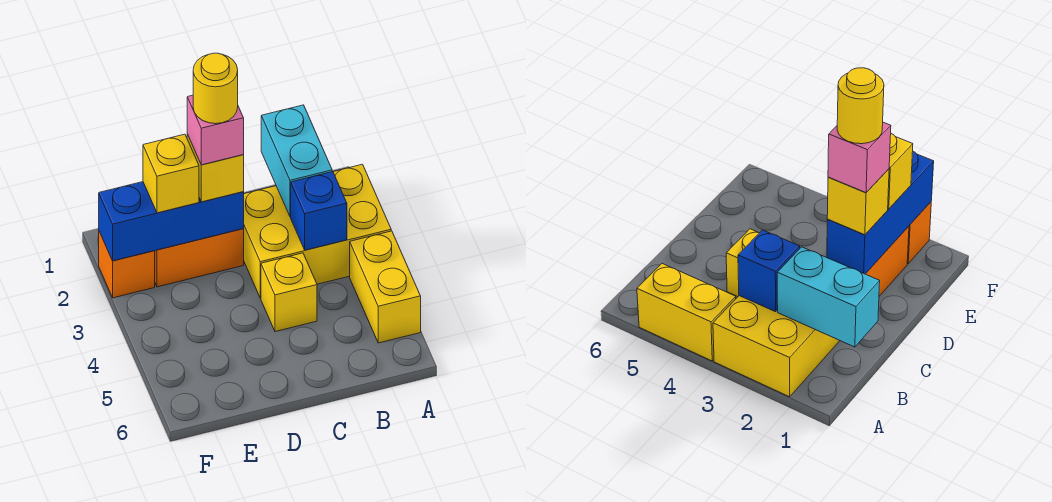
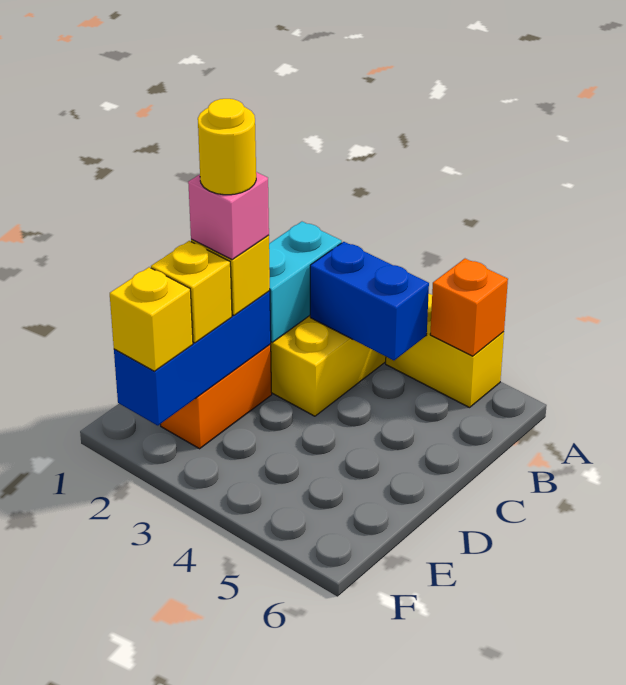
cyan 1x2 brick [261,105,332,217] -> cyan 1x2 brick turned to [269,222,342,342]
blue 1x1 brick [291,172,347,250] -> blue 1x2 brick [310,242,429,360]
yellow 1x1 brick [261,253,317,332] -> yellow 1x1 brick moved to [110,267,193,371]
orange 1x1 brick [99,232,155,298] -> orange 1x1 brick moved to [430,259,508,356]

